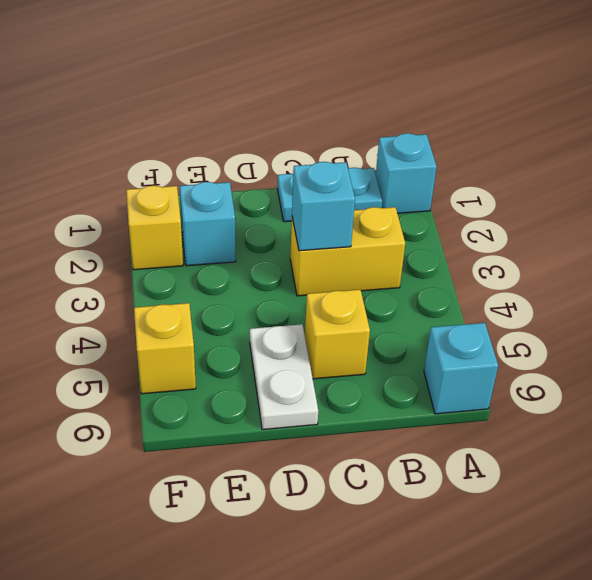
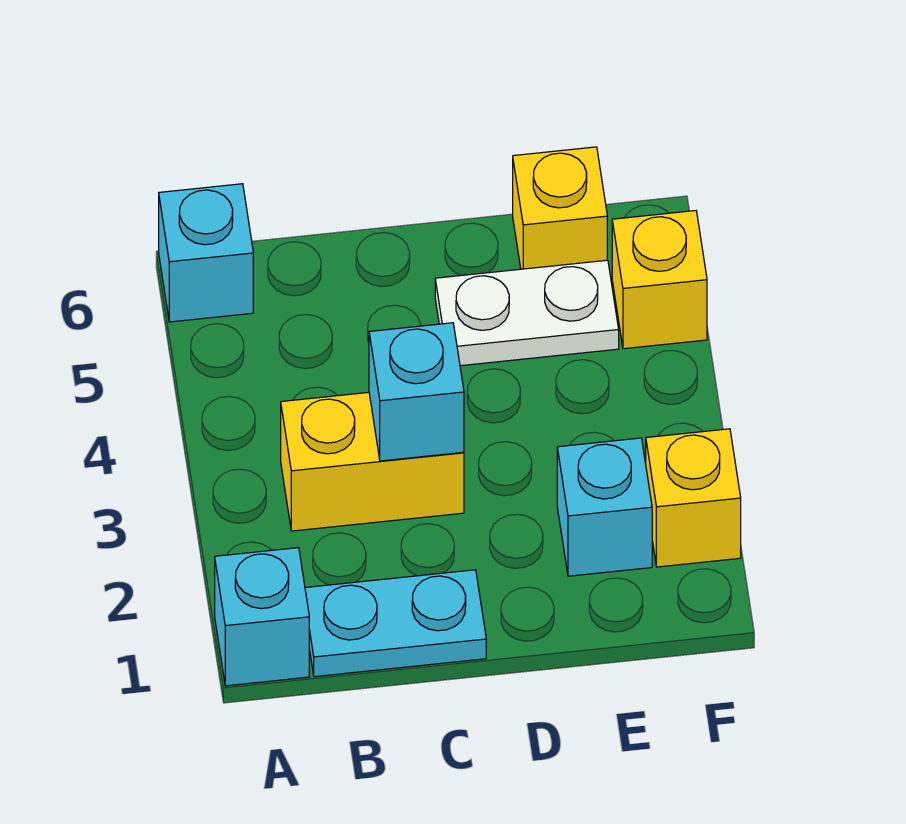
yellow 1x1 brick [305,290,370,379] -> yellow 1x1 brick moved to [513,147,607,269]
white 1x2 plate [250,324,318,430] -> white 1x2 plate turned to [435,260,619,366]

